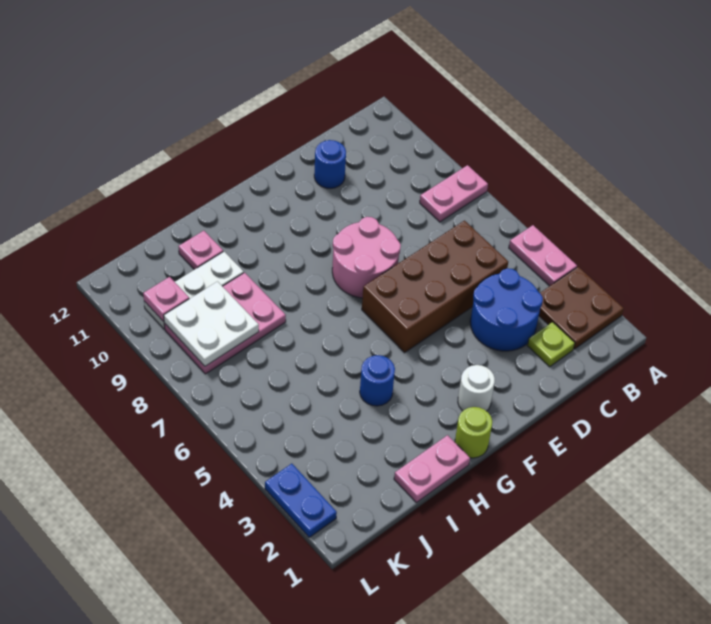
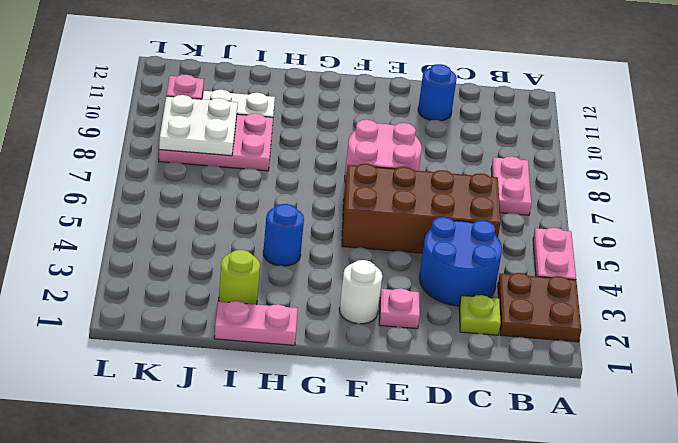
pink 1x2 plate [420,165,488,222] -> pink 1x2 plate turned to [491,156,531,215]
lime 1x1 round brick [455,407,492,458] -> lime 1x1 round brick moved to [219,250,260,305]
pink 1x1 plate [179,231,223,270] -> pink 1x1 plate moved to [379,288,420,329]
blue 1x2 plate [265,464,337,537] -> none

